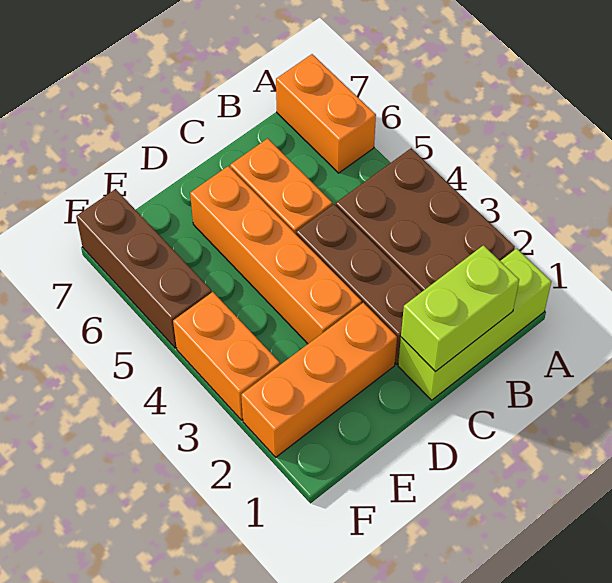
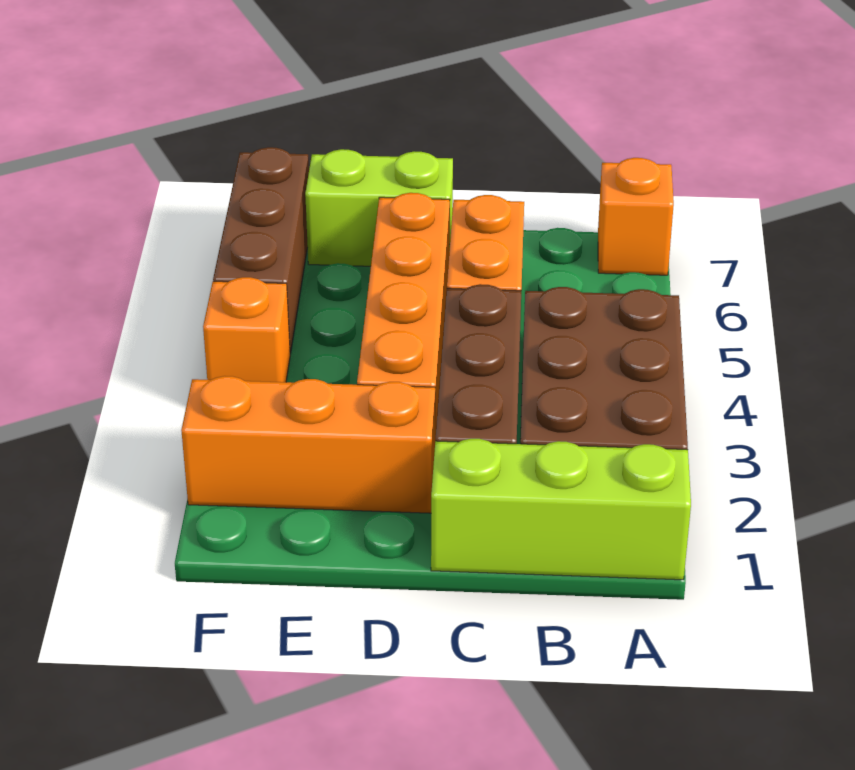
orange 1x2 brick [276,54,376,173] -> orange 1x1 brick [598,158,674,275]
lime 1x2 brick [401,245,519,372] -> lime 1x2 brick moved to [305,149,453,266]
orange 1x2 brick [173,292,280,420] -> orange 1x1 brick [203,277,290,382]

